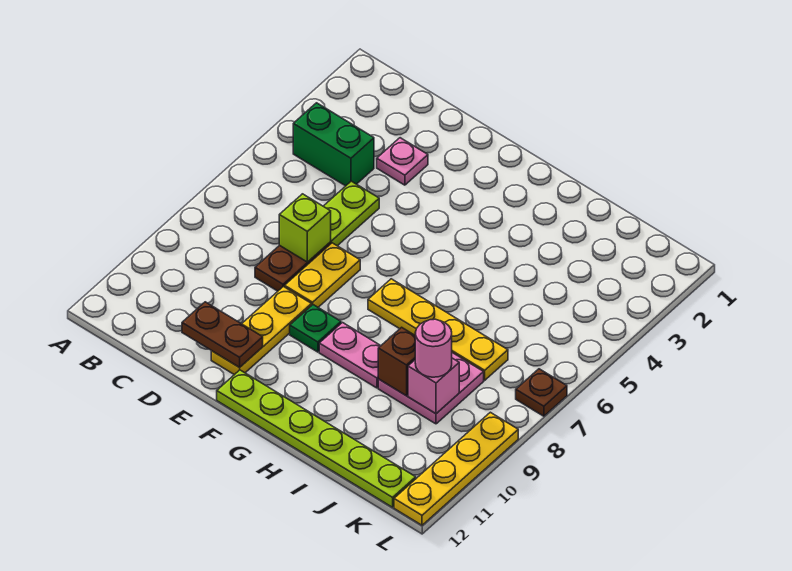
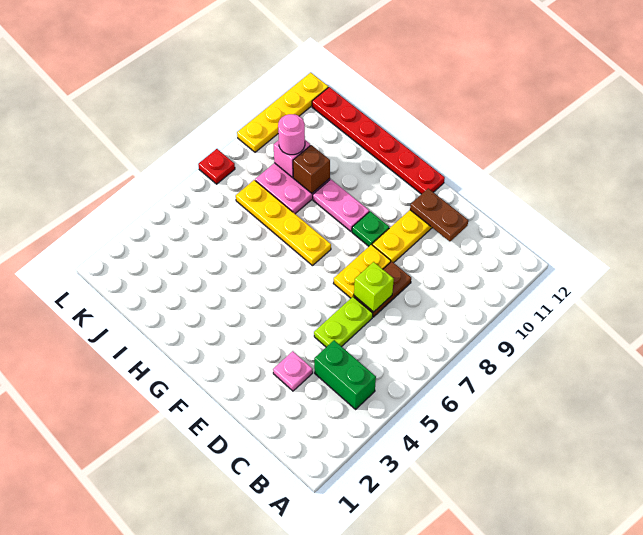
lime 1x6 plate [217,370,416,507] -> red 1x6 plate [312,87,445,194]
brown 1x1 plate [516,369,567,416] -> red 1x1 plate [198,149,235,184]

